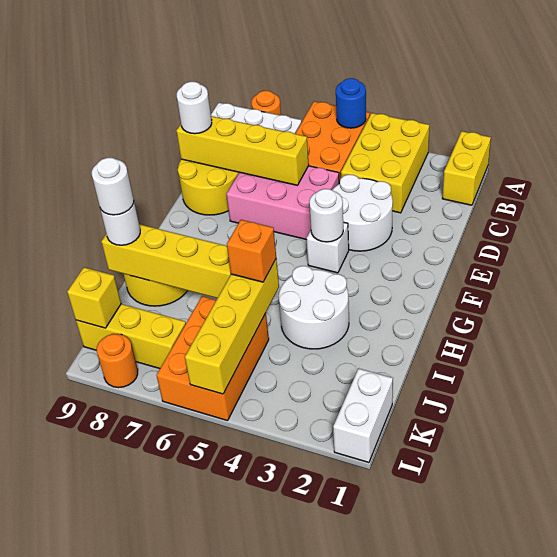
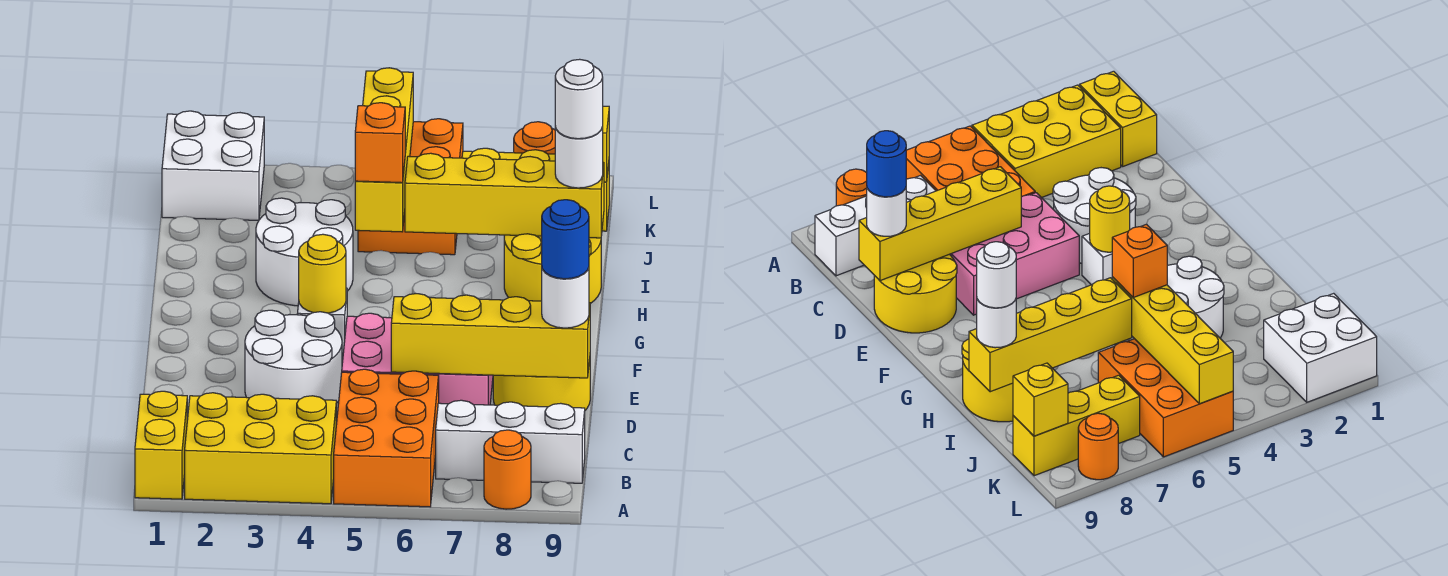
yellow 2x3 brick [341,113,429,213] -> yellow 2x3 brick turned to [185,393,336,504]
blue 1x1 round brick [336,78,366,128] -> blue 1x1 round brick moved to [542,200,589,279]
white 1x1 round brick [309,189,343,242] -> yellow 1x1 round brick [299,234,346,313]
white 1x2 brick [333,368,393,463] -> white 2x2 brick [162,111,264,220]

